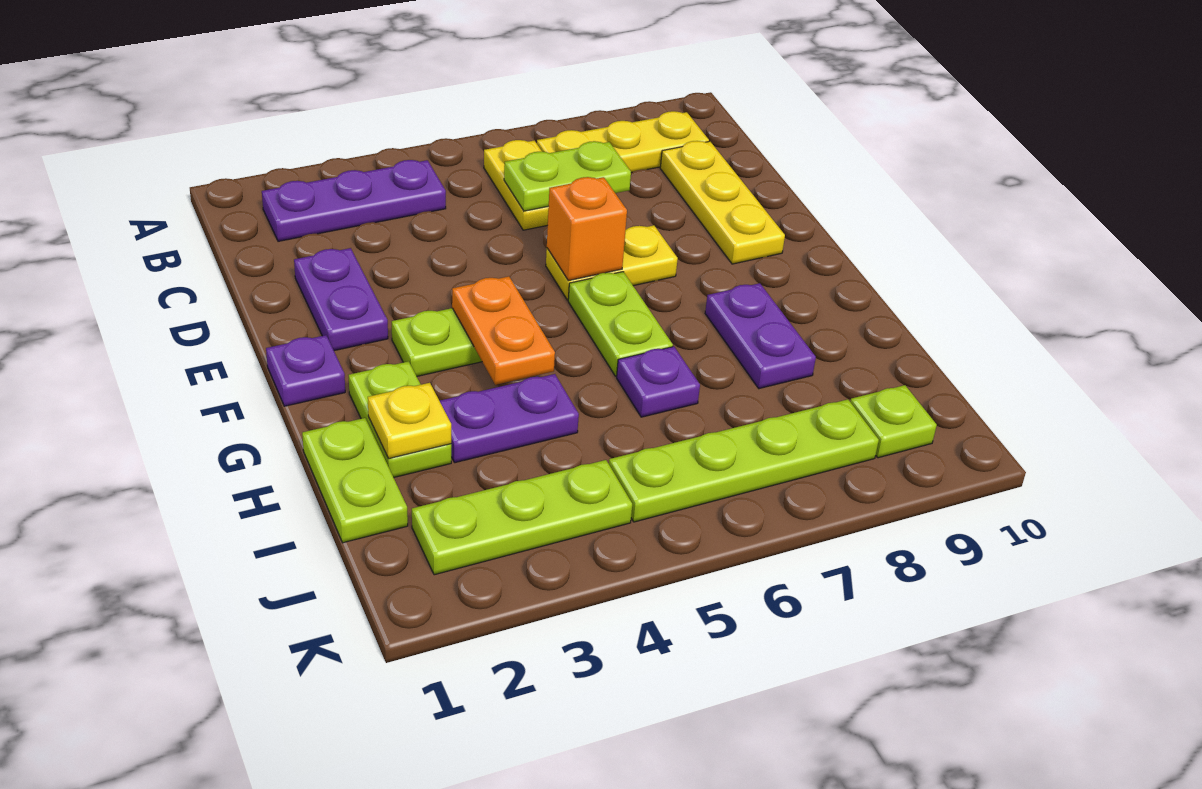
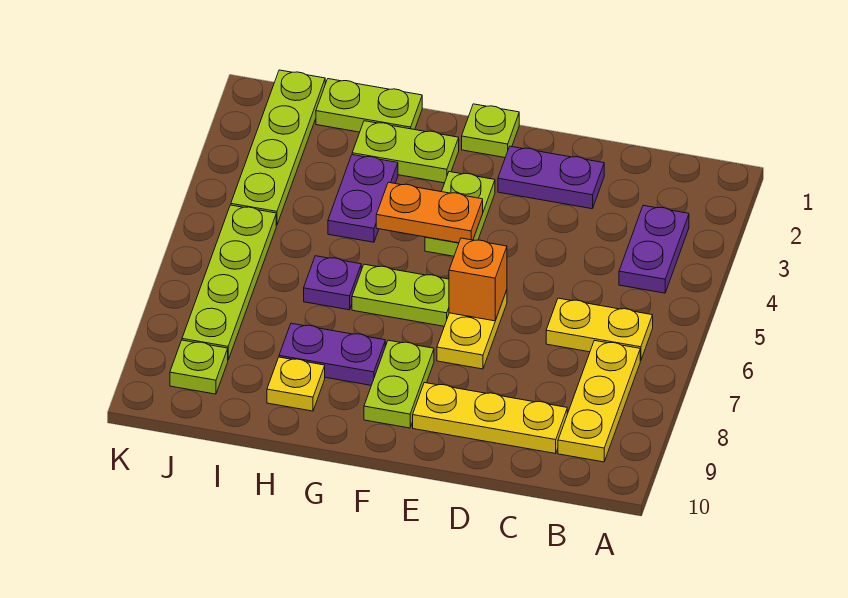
purple 1x3 plate [262,160,446,241] -> purple 1x2 plate [619,205,689,293]
lime 1x2 plate [504,141,631,211] -> lime 1x2 plate moved to [364,340,434,428]
purple 1x1 plate [266,335,345,406] -> lime 1x1 plate [462,104,519,158]
yellow 1x1 plate [368,383,451,459] -> yellow 1x1 plate moved to [267,357,325,411]
lime 1x3 plate [412,460,632,575] -> lime 1x4 plate [231,70,325,225]

